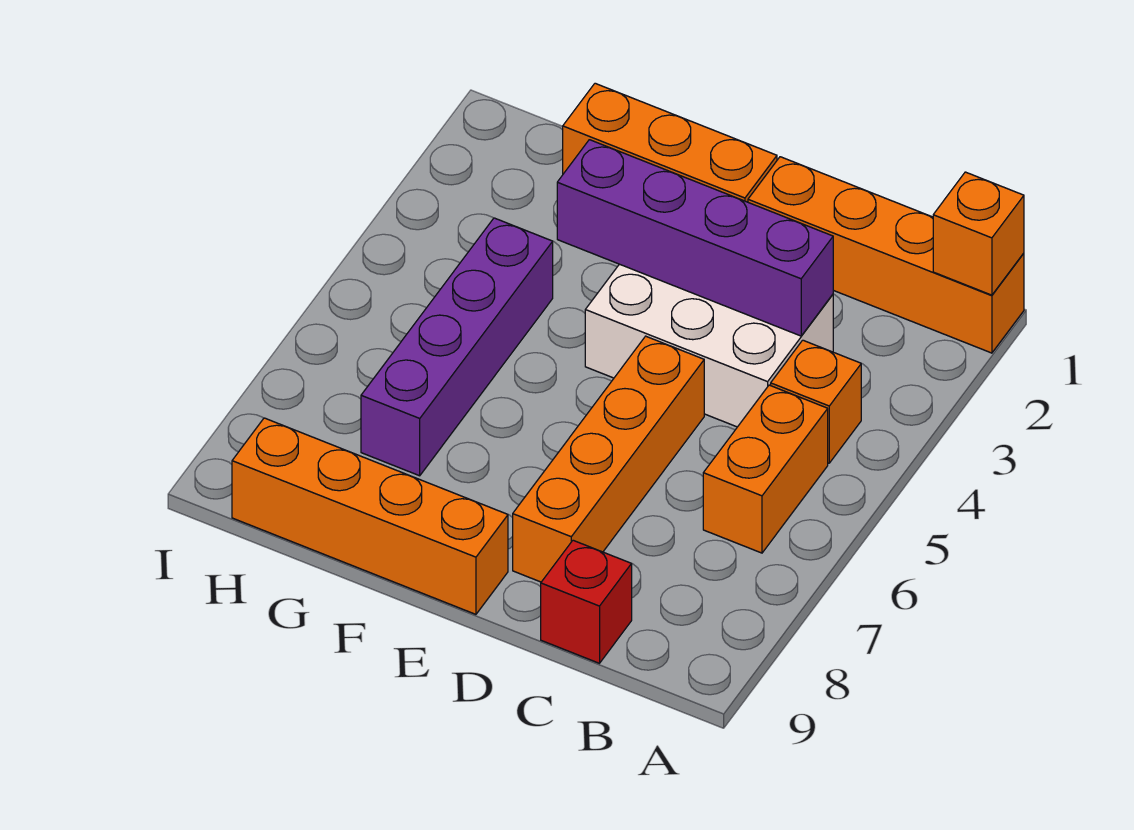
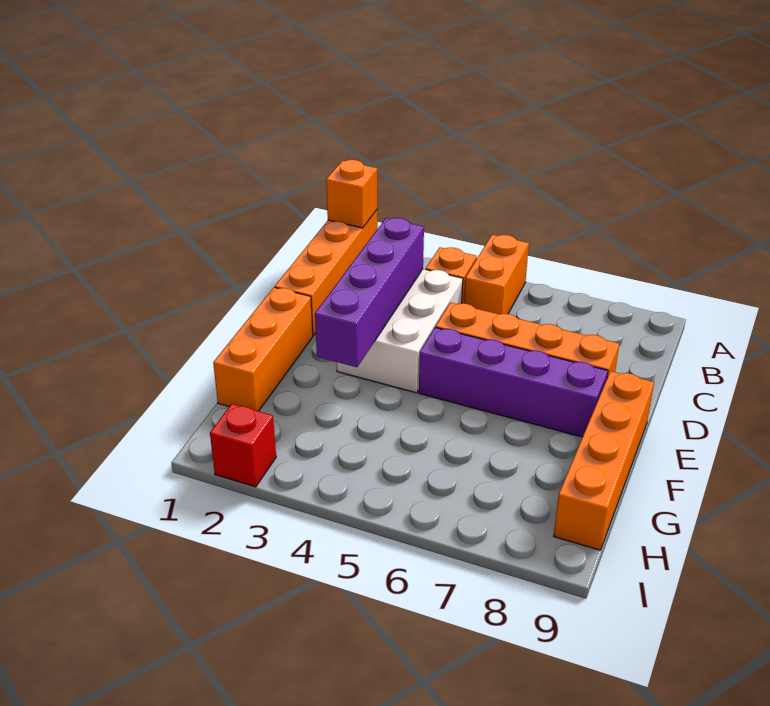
orange 1x2 brick [703,385,828,553] -> orange 1x2 brick turned to [464,235,529,314]
red 1x1 brick [541,540,632,663] -> red 1x1 brick moved to [210,404,276,487]
purple 1x4 brick [361,218,553,476] -> purple 1x4 brick moved to [419,327,608,437]

